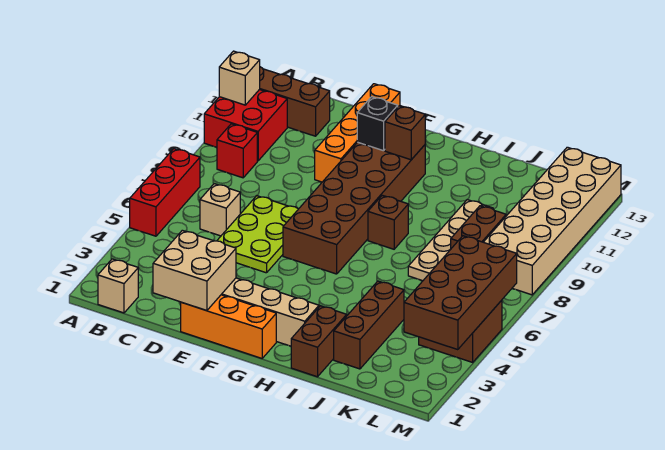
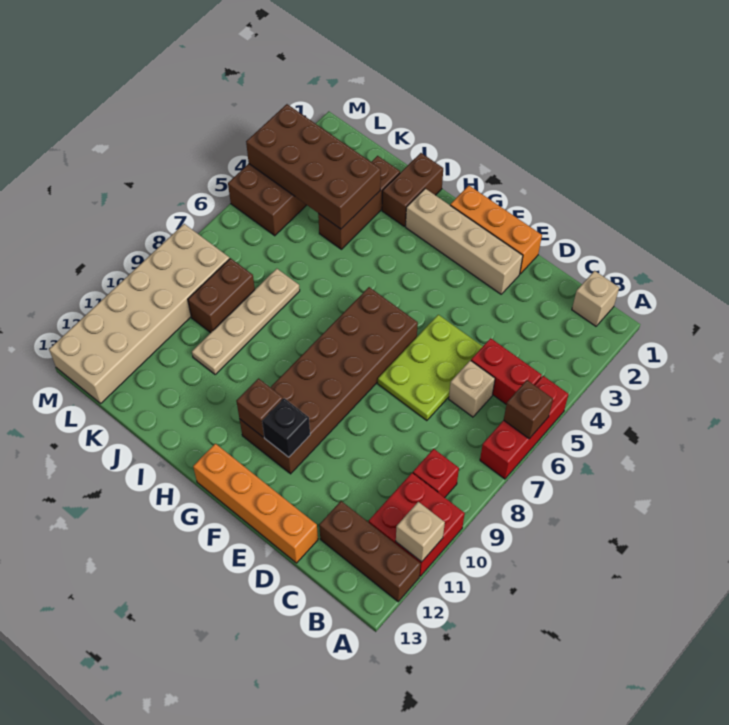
none -> red 1x2 brick [471,338,542,404]
tan 2x2 brick [153,230,236,311] -> none
orange 1x4 brick [315,84,400,182] -> orange 1x4 brick turned to [193,444,318,563]
brown 1x1 brick [368,195,408,249] -> brown 1x1 brick moved to [504,380,553,439]
brown 2x4 brick [404,236,517,350] -> brown 2x4 brick turned to [246,104,381,229]

